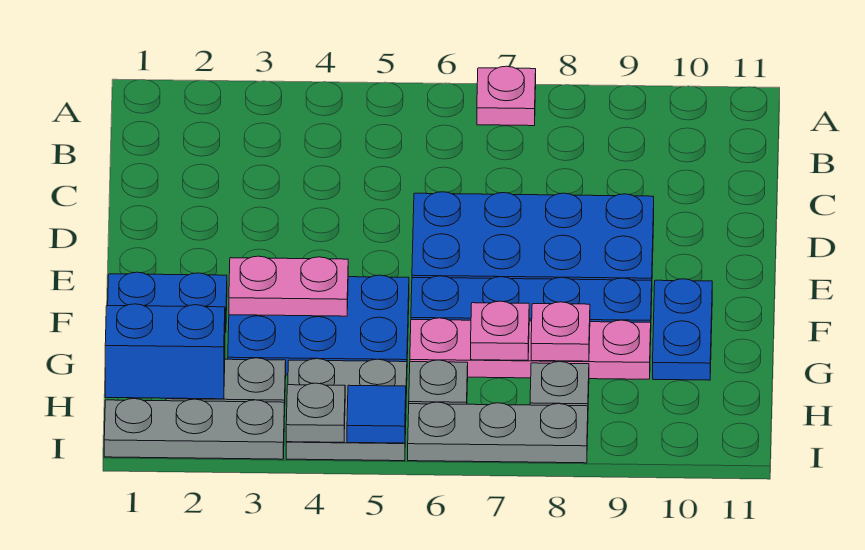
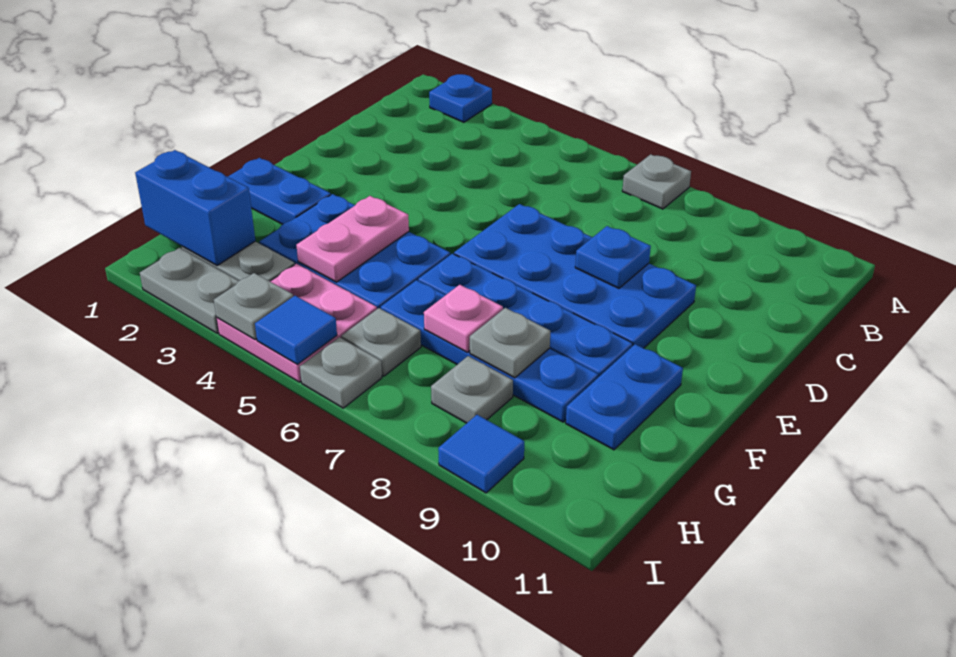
none -> blue 1x1 plate [429,74,492,122]
pink 1x1 plate [477,66,536,126] -> grey 1x1 plate [622,154,691,209]
none -> blue 1x1 plate [575,226,651,288]
pink 1x2 plate [229,256,348,316] -> pink 1x2 plate turned to [296,196,409,282]
pink 1x4 plate [410,318,651,379] -> blue 1x4 plate [381,280,598,422]
pink 1x1 plate [531,302,590,361] -> grey 1x1 plate [470,308,550,378]
grey 2x2 plate [286,359,407,461] -> pink 2x2 plate [217,264,377,382]
grey 1x3 plate [104,399,284,459] -> grey 1x2 plate [140,248,238,333]
grey 1x3 plate [408,402,588,463] -> grey 1x1 plate [300,337,382,408]
none -> blue 1x1 tile [438,415,524,493]

